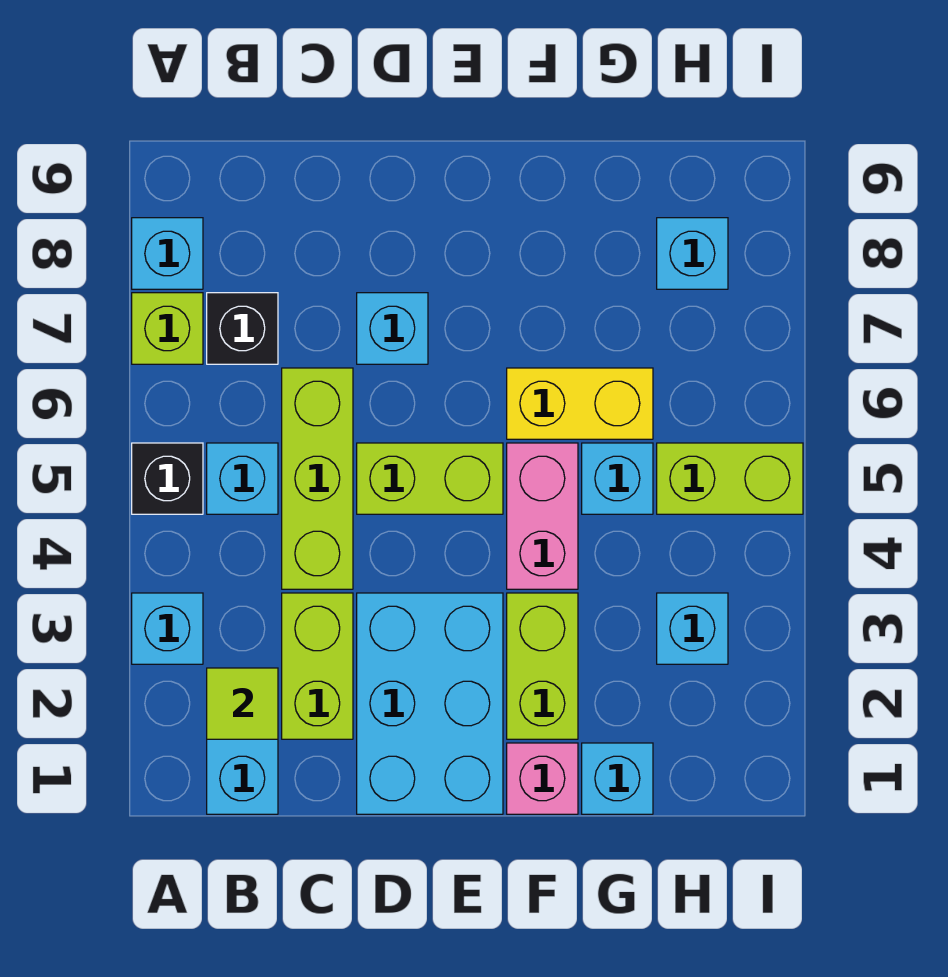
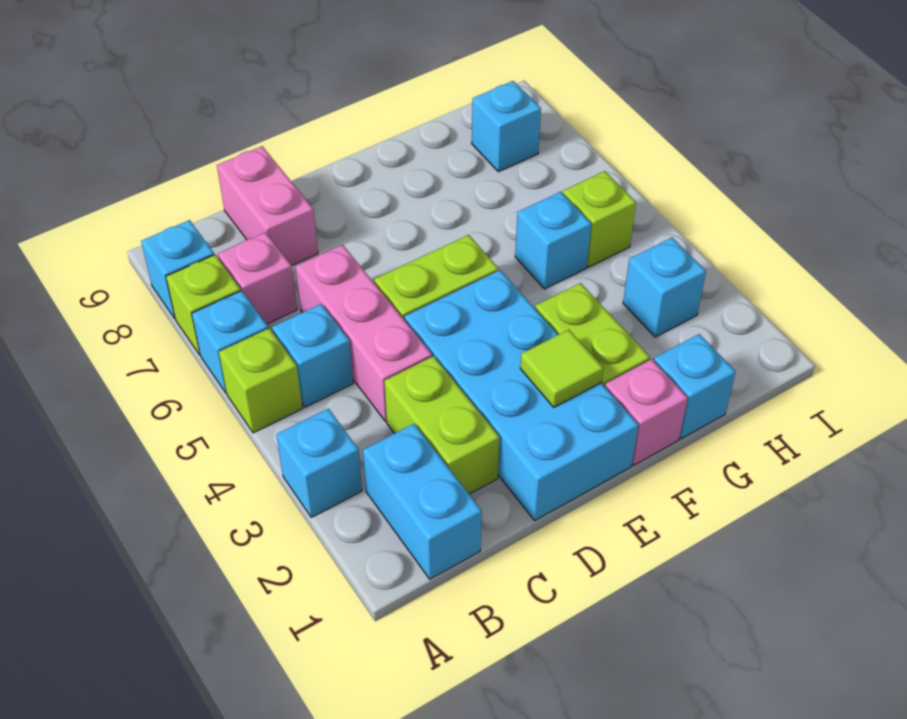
black 1x1 brick [132,443,203,514] -> lime 1x1 brick [219,328,303,433]
lime 1x1 tile [207,668,278,739] -> lime 1x1 tile moved to [520,330,603,407]
black 1x1 brick [207,293,278,364] -> pink 1x1 brick [218,232,297,324]
lime 1x3 brick [282,368,353,589] -> pink 1x3 brick [295,245,432,421]
cyan 2x3 brick [357,593,503,814] -> cyan 2x4 brick [405,270,639,521]
cyan 1x1 brick [357,293,428,364] -> cyan 1x1 brick moved to [192,291,268,393]
pink 1x2 brick [507,443,578,589] -> pink 1x2 brick moved to [217,146,318,265]
yellow 1x2 brick [507,368,653,439] -> none
lime 1x2 brick [657,443,803,514] -> lime 1x1 brick [563,171,636,267]

